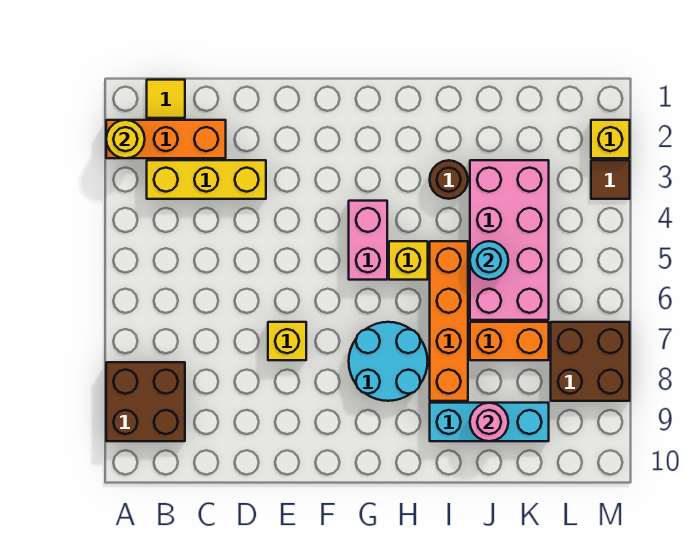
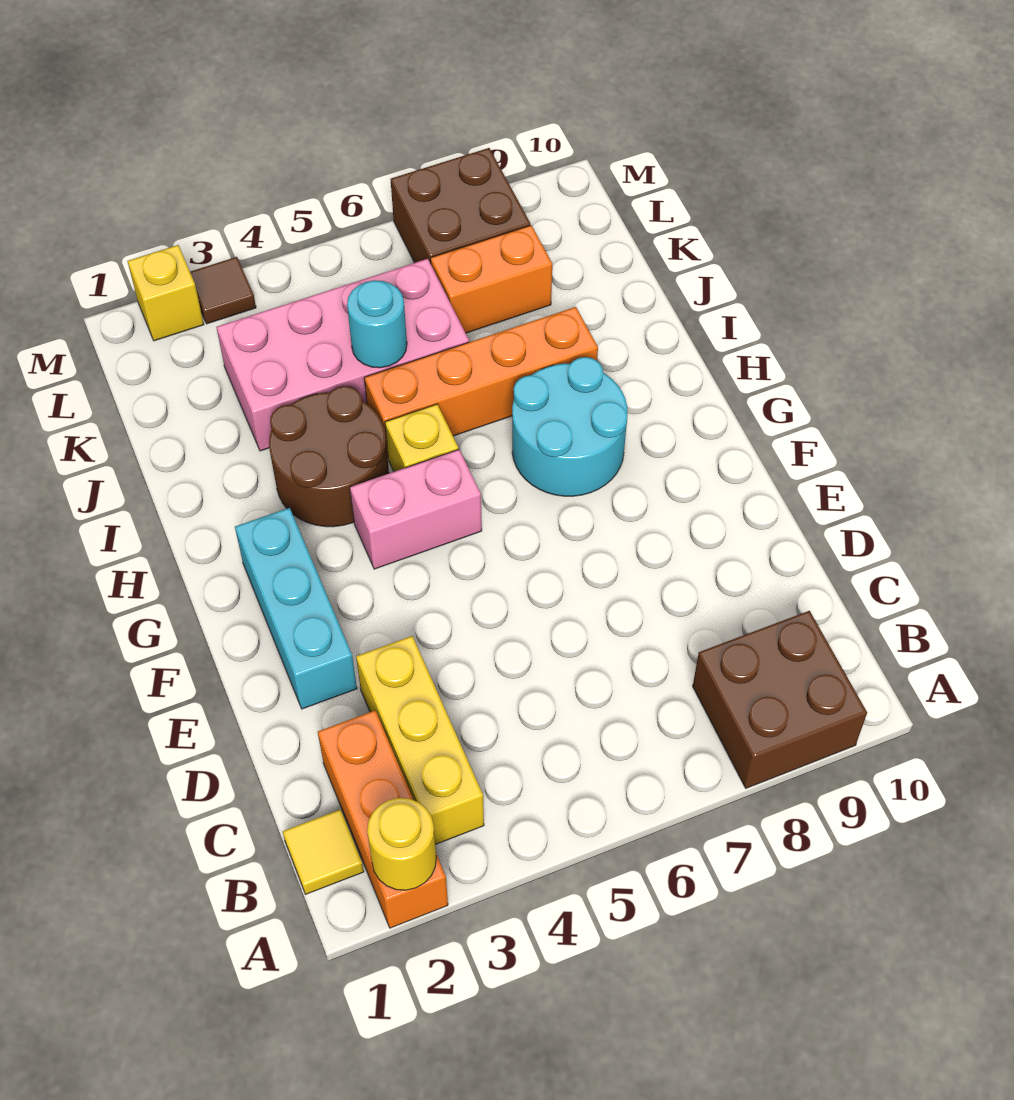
yellow 1x1 brick [268,322,306,360] -> none
brown 1x1 round brick [430,160,468,199] -> brown 2x2 round brick [269,386,389,527]
cyan 1x3 brick [430,403,549,441] -> cyan 1x3 brick moved to [235,508,357,709]
orange 1x2 brick [470,322,549,360] -> orange 1x2 brick turned to [430,225,552,333]
pink 1x1 round brick [470,403,508,441] -> none

